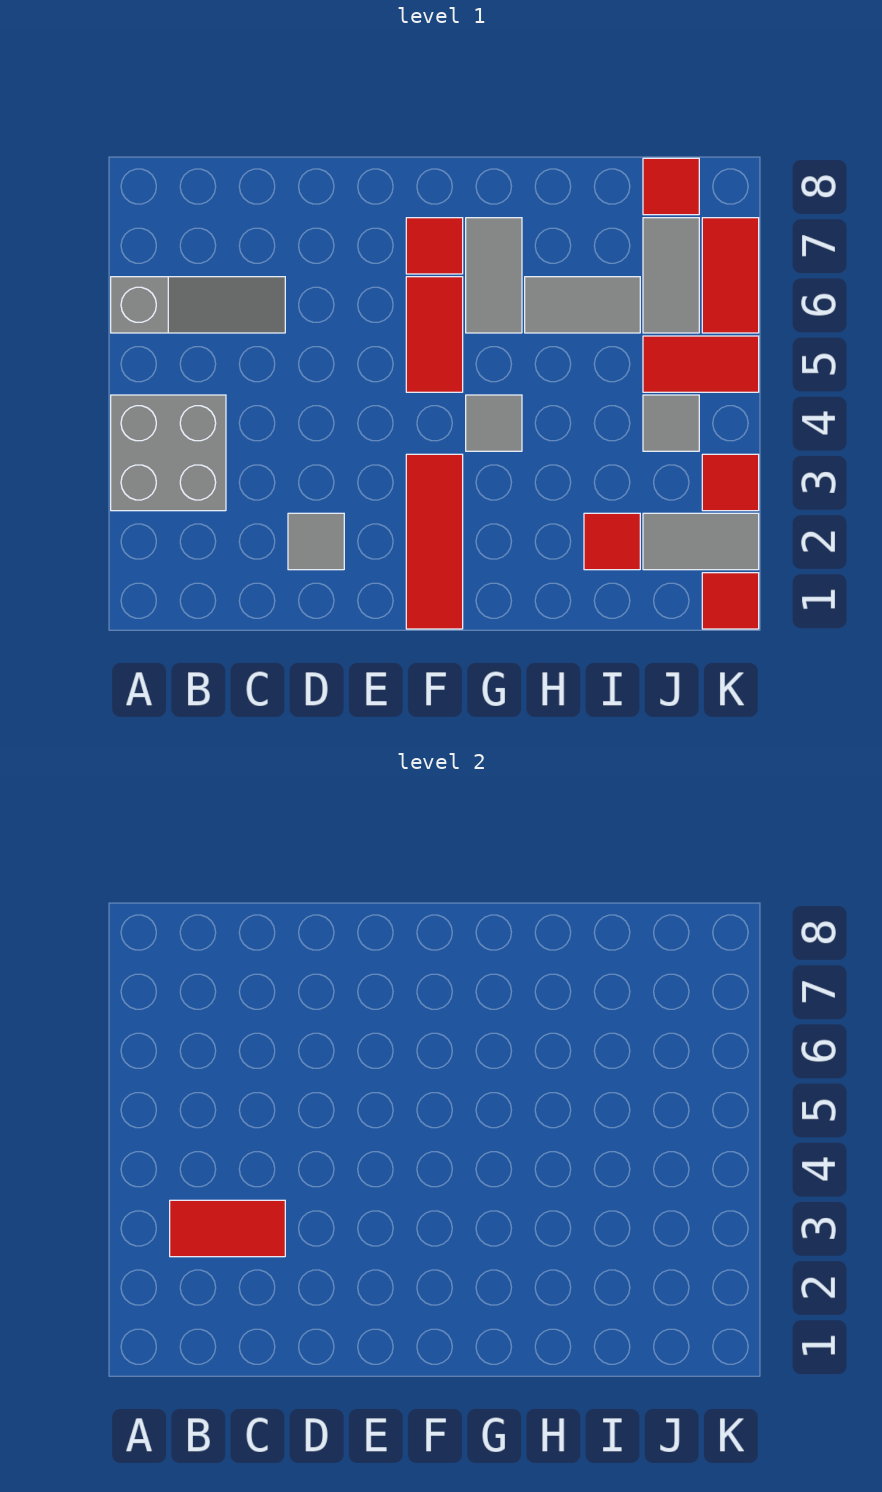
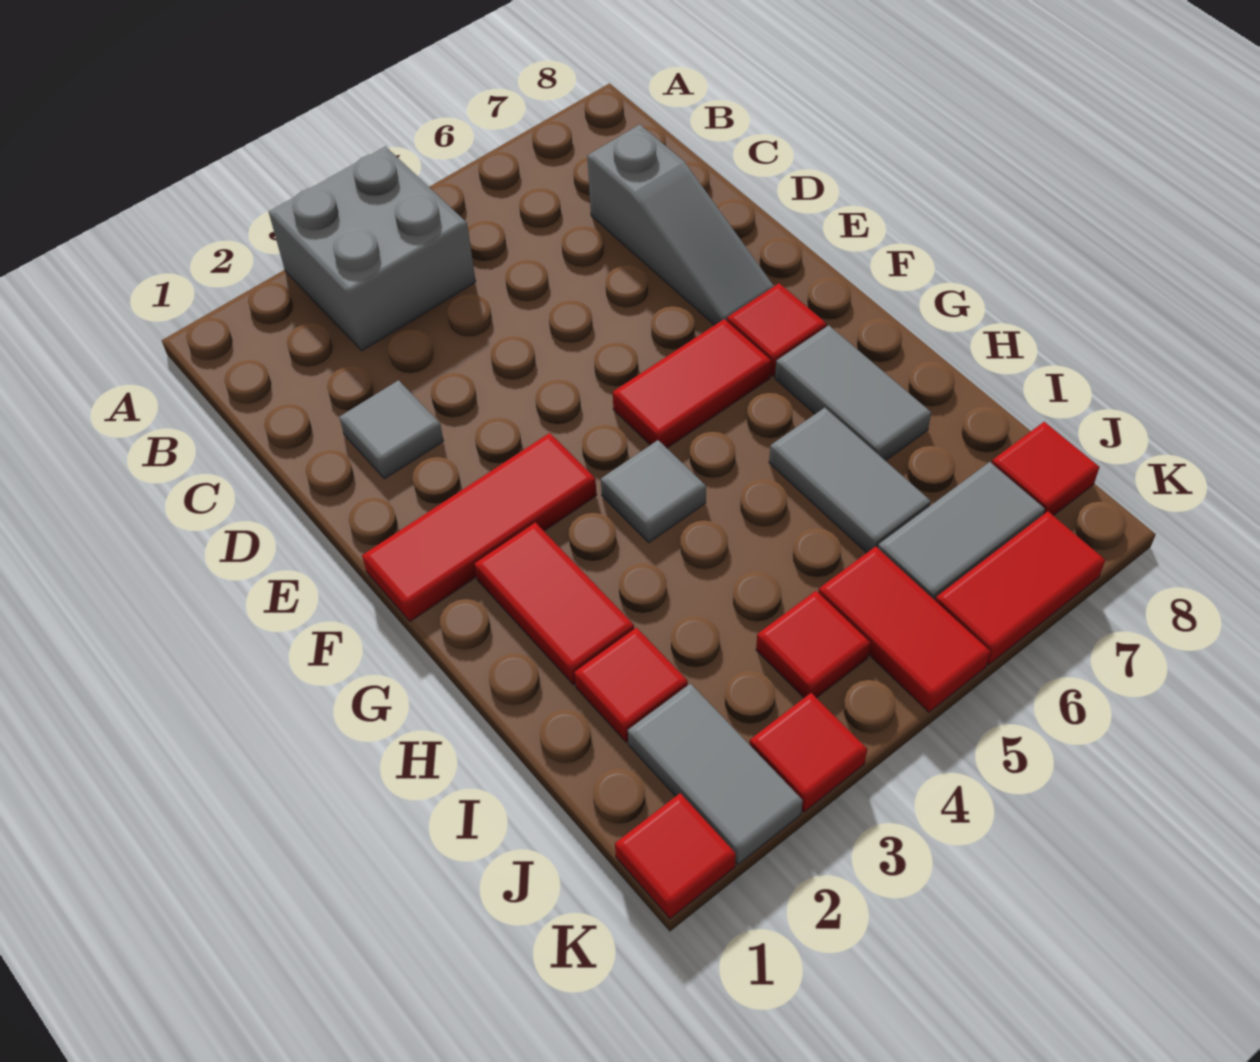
grey 1x3 slope [111,277,285,333] -> grey 1x3 slope moved to [587,125,774,325]
red 1x2 tile [170,1200,285,1257] -> red 1x2 tile moved to [474,523,634,685]
grey 1x2 tile [466,218,522,333] -> grey 1x2 tile turned to [775,325,931,461]
grey 1x1 tile [643,395,699,451] -> red 1x1 tile [756,591,870,698]

